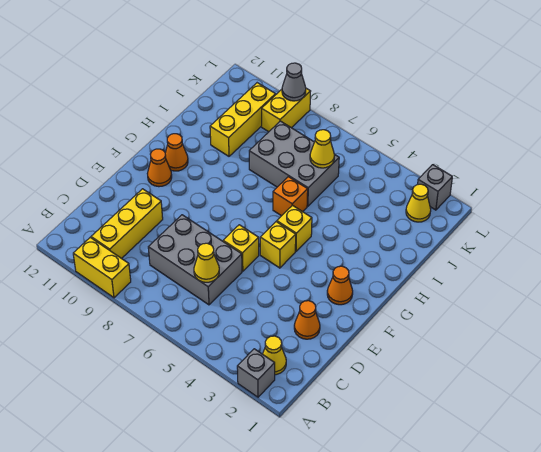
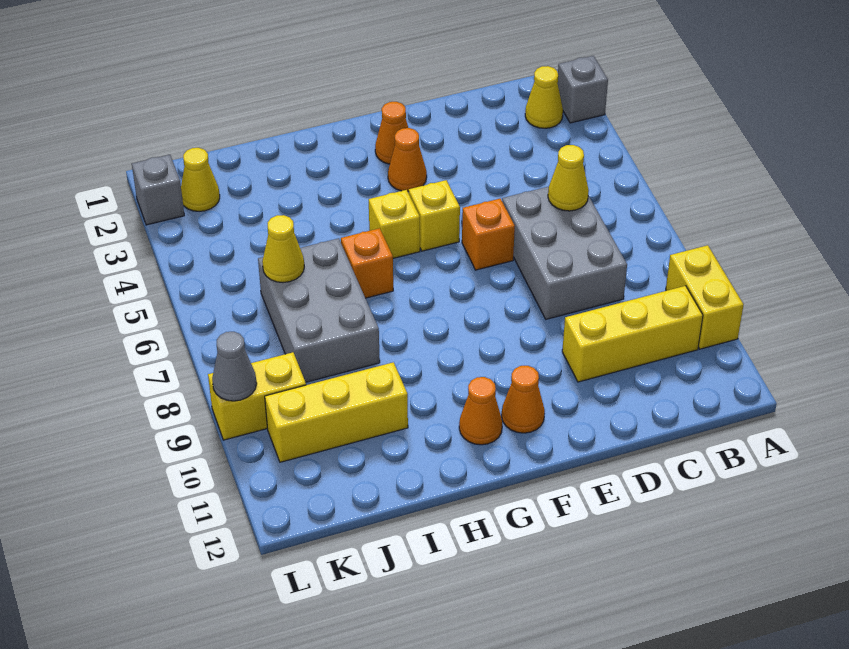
orange 1x1 cone [294,301,320,339] -> orange 1x1 cone moved to [388,128,427,191]
yellow 1x1 brick [223,225,259,271] -> orange 1x1 brick [462,199,515,270]

